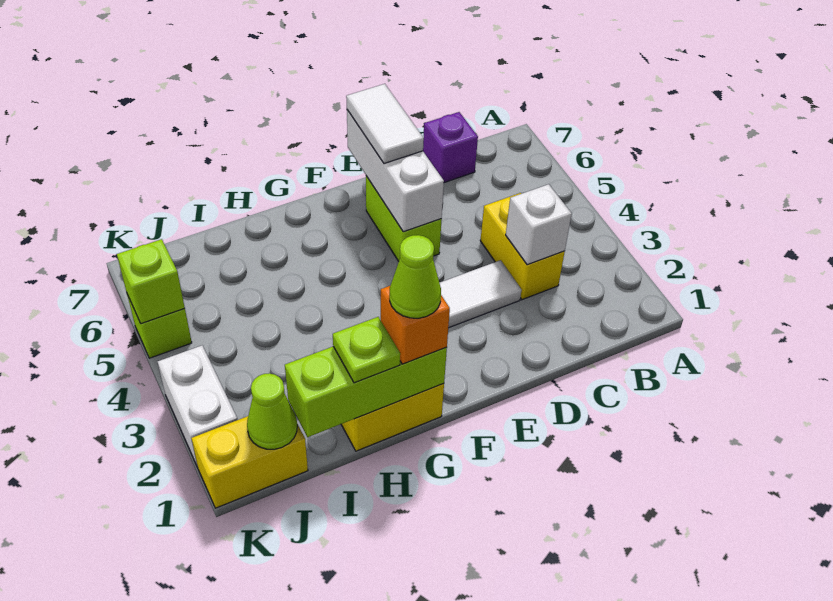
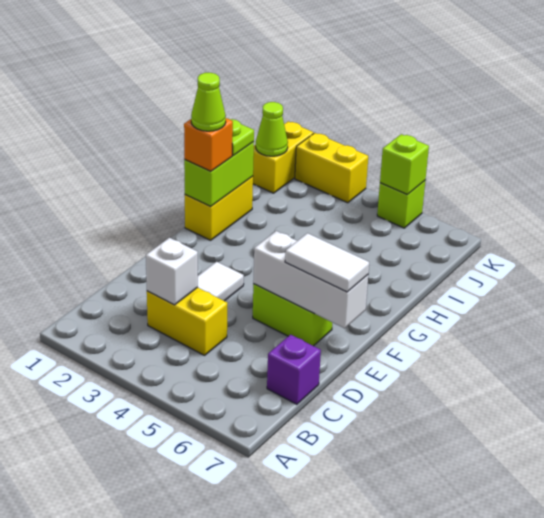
lime 1x3 brick [285,347,447,437] -> lime 1x2 brick [184,142,254,207]
white 1x2 brick [158,345,237,468] -> yellow 1x2 brick [295,133,368,203]

